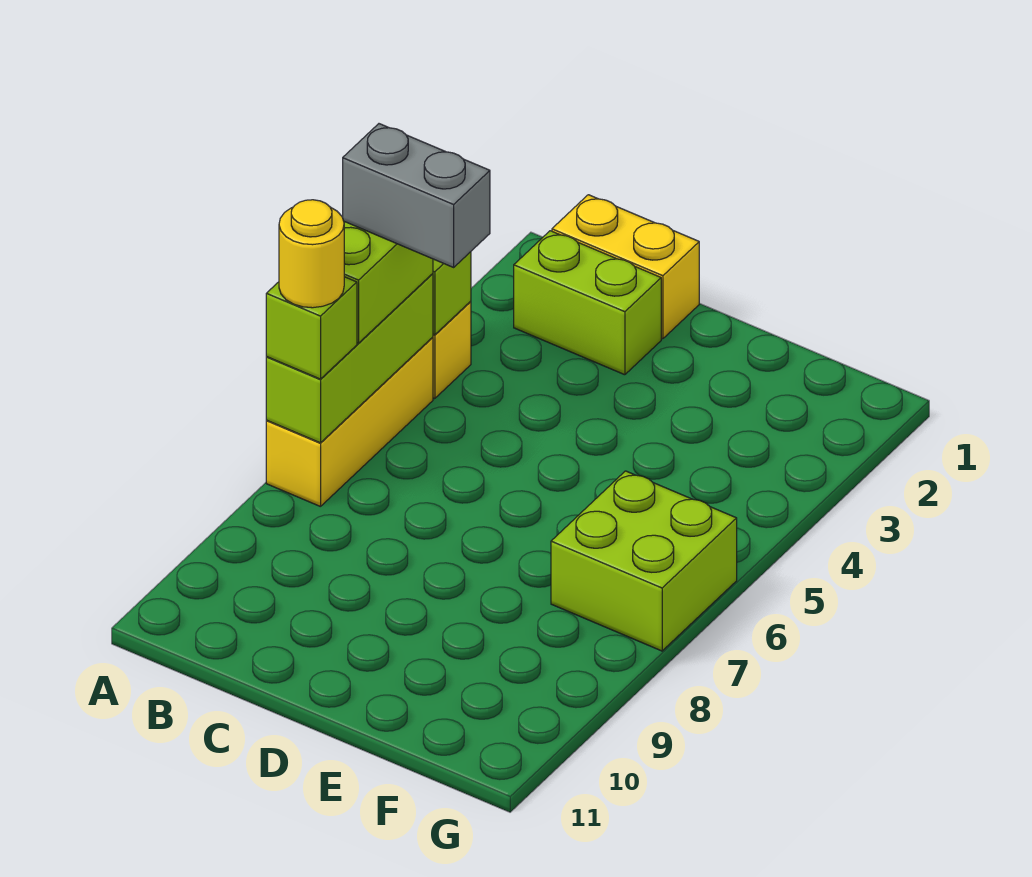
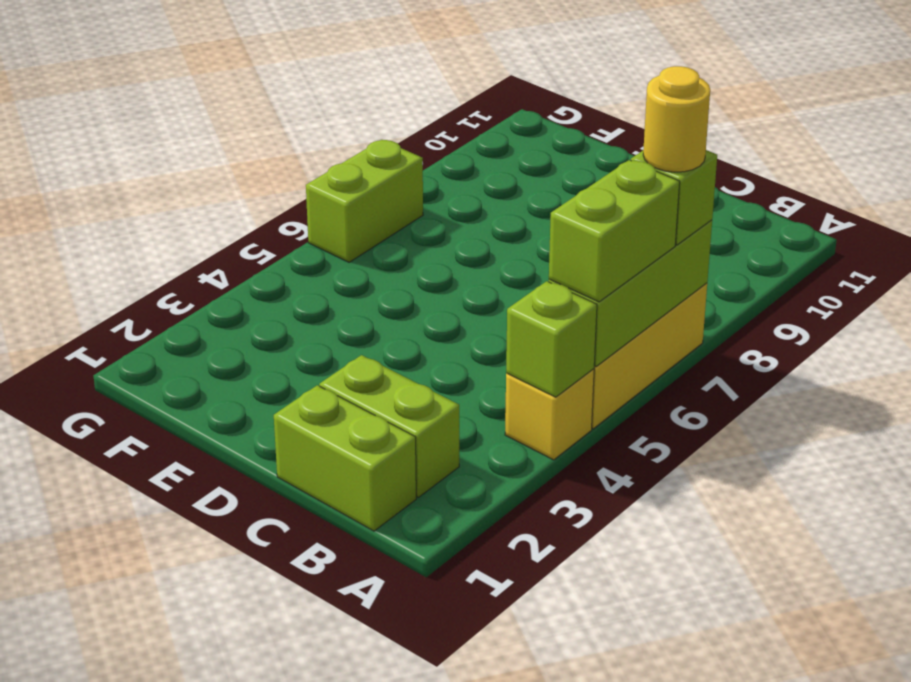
grey 1x2 brick [343,124,490,267] -> none
yellow 1x2 brick [552,195,699,339] -> lime 1x2 brick [274,385,416,531]
lime 2x2 brick [551,471,737,651] -> lime 1x2 brick [306,140,423,262]

